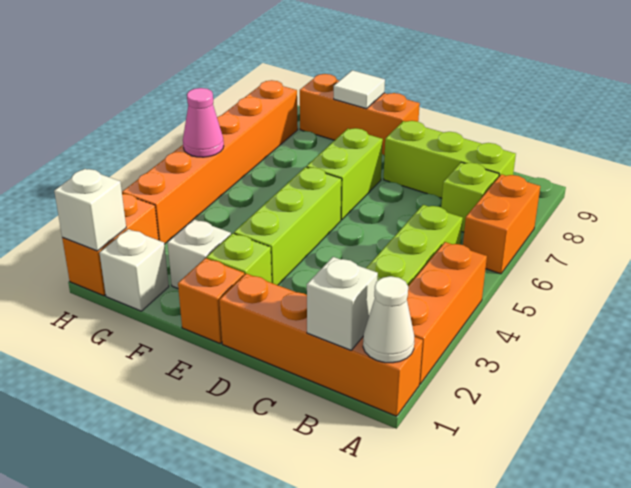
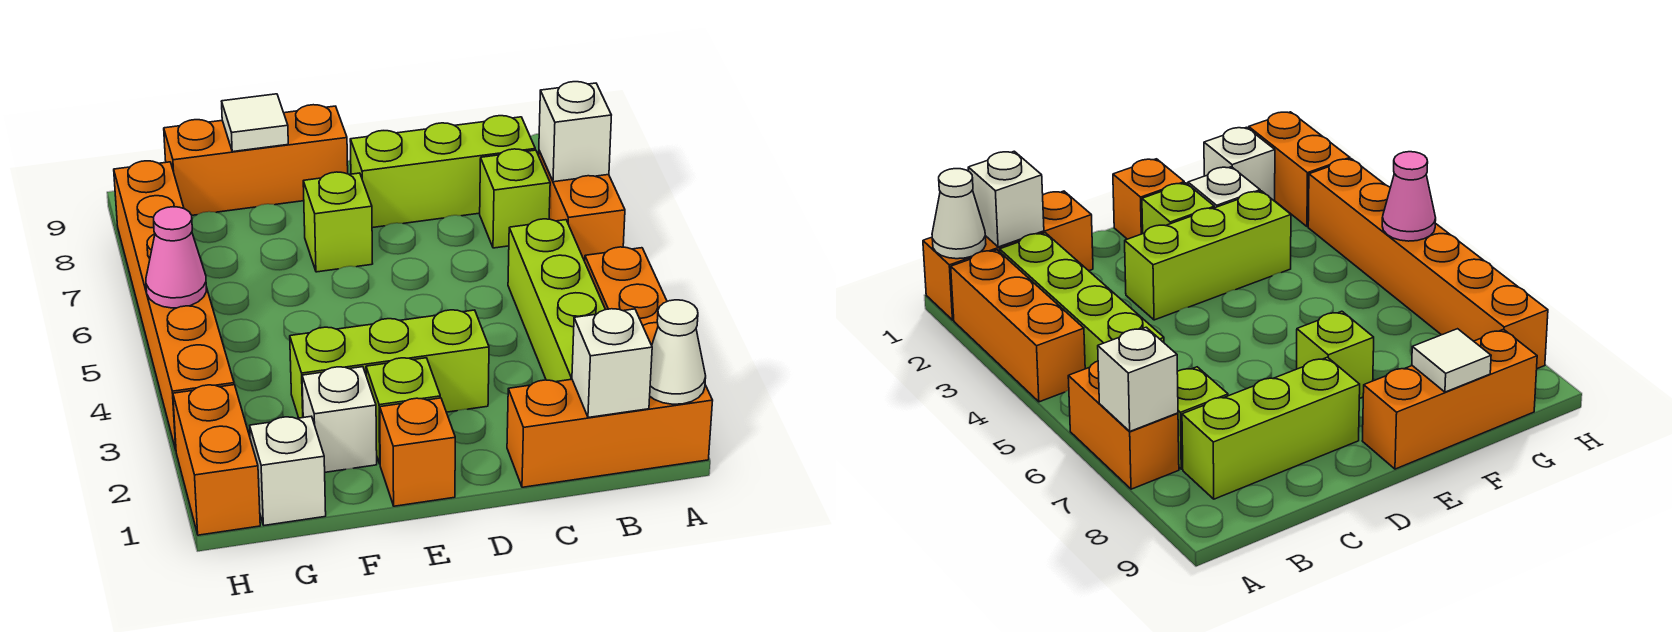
orange 1x4 brick [219,273,423,416] -> orange 1x3 brick [507,379,713,487]
lime 1x3 brick [234,167,342,285] -> lime 1x3 brick turned to [290,310,489,418]
lime 1x2 brick [307,128,383,220] -> lime 1x1 brick [303,172,373,272]
white 1x1 brick [54,169,126,251] -> white 1x1 brick moved to [539,82,611,182]

